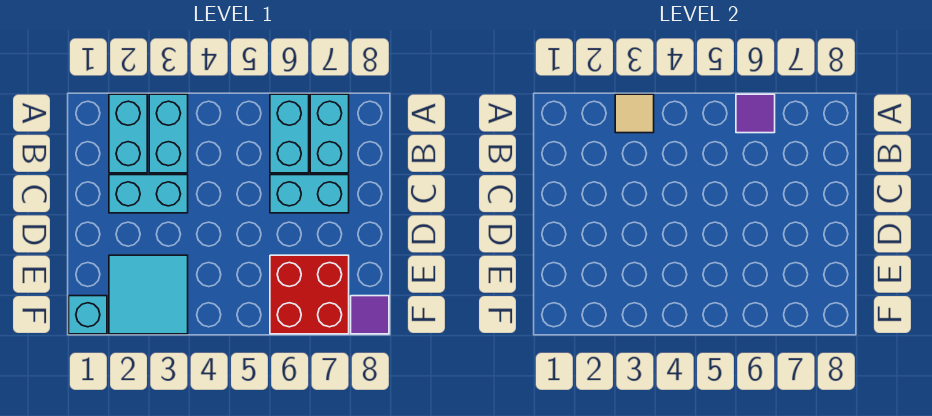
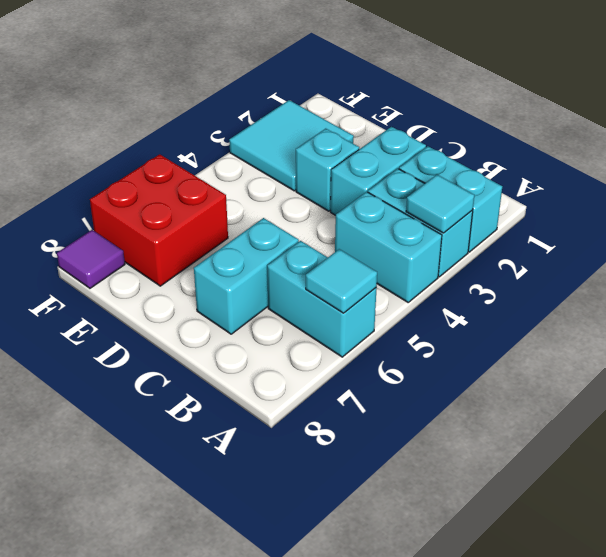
tan 1x1 tile [615,94,654,133] -> cyan 1x1 tile [406,175,474,233]
purple 1x1 tile [736,94,775,133] -> cyan 1x1 tile [306,249,377,313]
cyan 1x2 brick [310,94,349,173] -> cyan 1x2 brick moved to [335,192,442,302]
cyan 1x1 brick [69,296,107,334] -> cyan 1x1 brick moved to [296,129,359,211]

